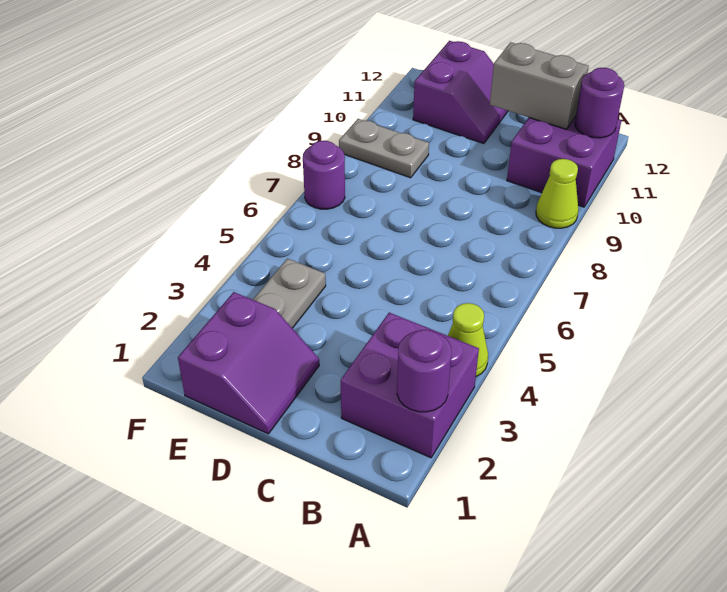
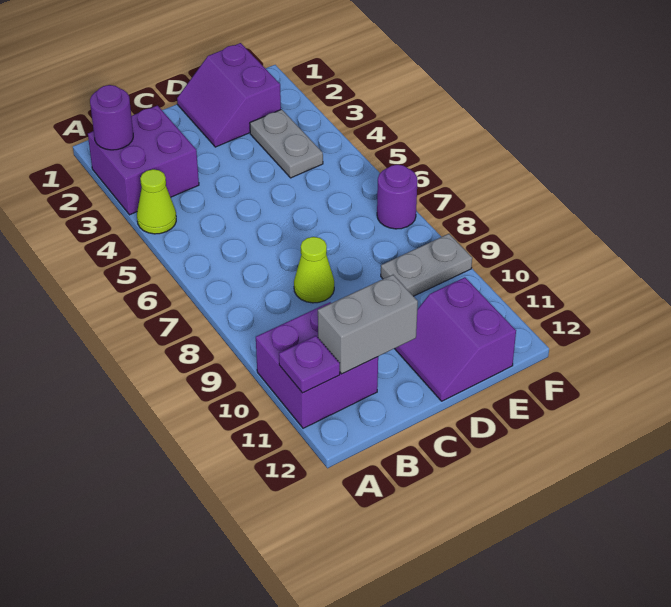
lime 1x1 cone [536,159,579,228] -> lime 1x1 cone moved to [294,237,334,303]
purple 1x1 round brick [575,68,624,138] -> purple 1x1 plate [279,336,340,393]

